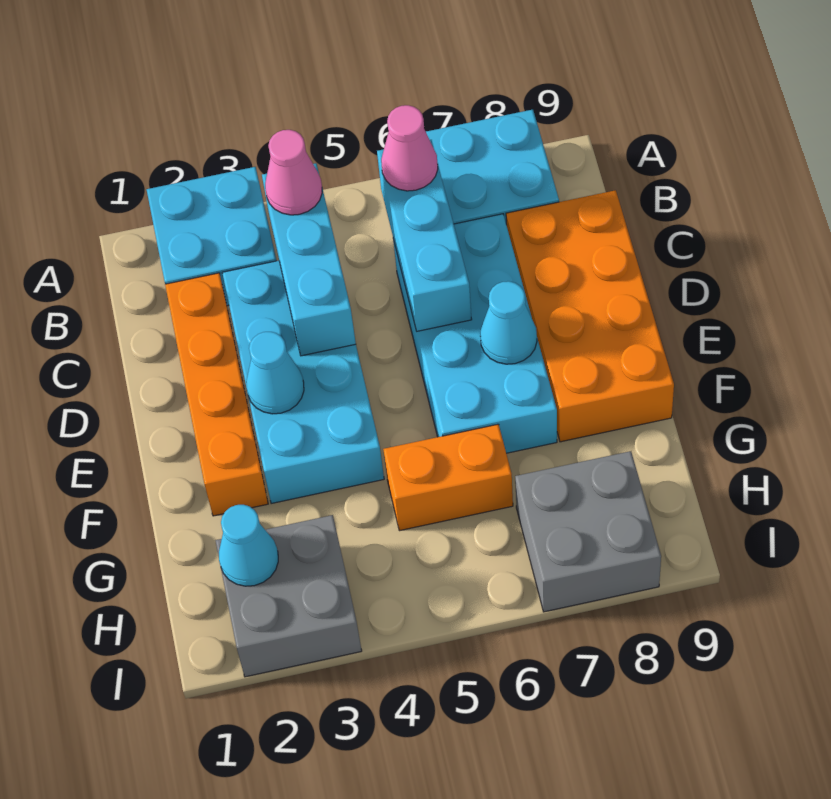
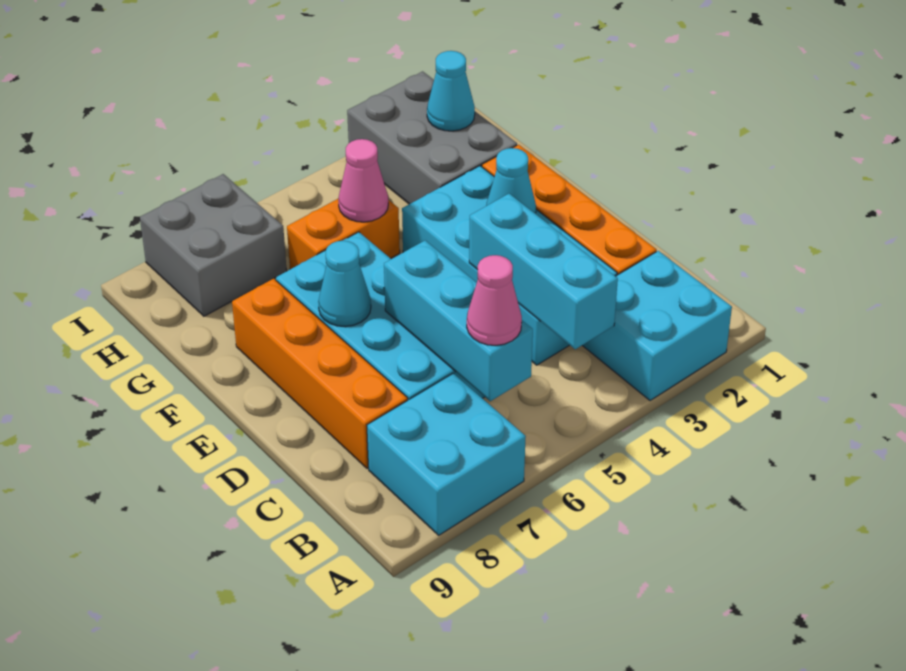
pink 1x1 cone [265,130,322,215] -> pink 1x1 cone moved to [338,139,388,222]
orange 2x4 brick [506,190,674,442] -> orange 1x4 brick [232,279,408,468]
grey 2x2 brick [216,515,362,677] -> grey 2x3 brick [347,71,517,204]

